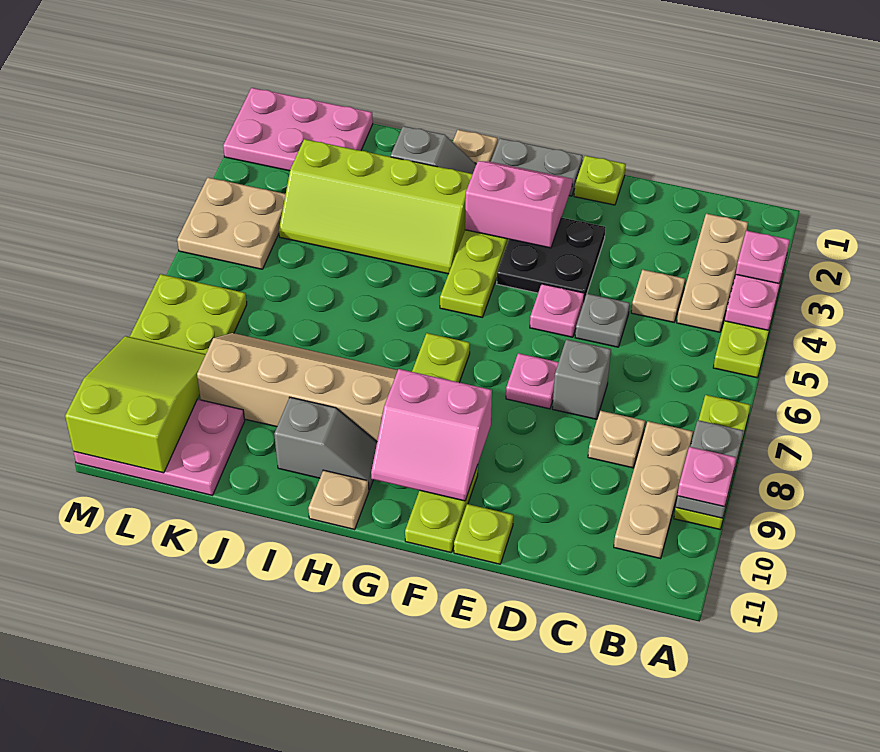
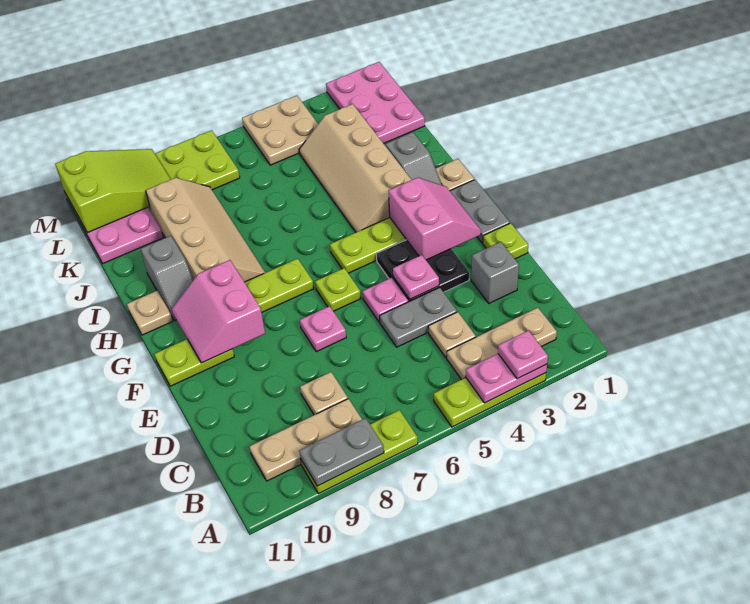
pink 1x1 plate [677,447,736,507] -> pink 1x1 plate moved to [393,255,439,299]
grey 1x1 plate [575,294,630,347] -> grey 1x2 plate [380,288,457,347]
grey 1x1 brick [552,339,611,419] -> grey 1x1 brick moved to [471,242,519,303]
lime 1x1 plate [454,504,513,564] -> lime 1x1 plate moved to [315,268,361,311]
lime 2x4 slope [279,139,473,274] -> tan 2x4 slope [299,104,411,232]

